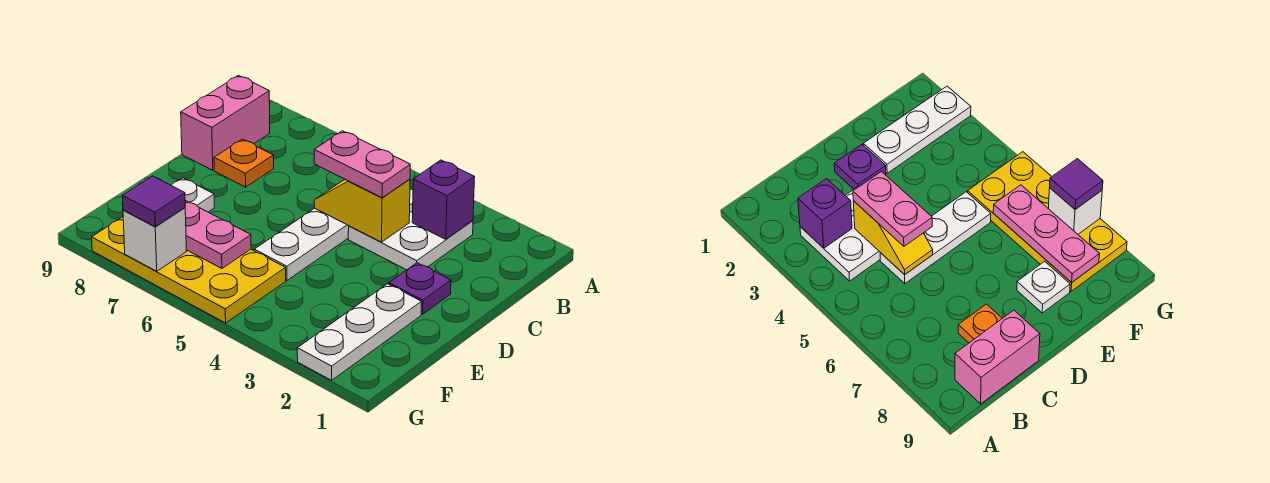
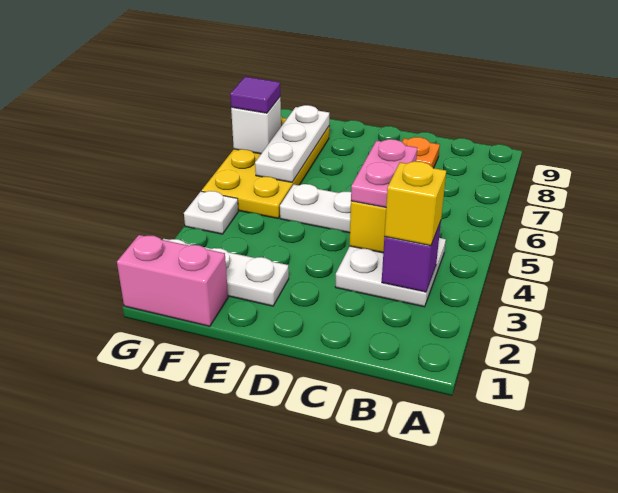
none -> yellow 1x1 brick [384,161,446,246]
pink 1x2 brick [181,75,270,170] -> pink 1x2 brick moved to [117,235,228,326]
purple 1x1 plate [389,263,451,314] -> none
white 1x1 plate [171,178,214,212] -> white 1x1 plate moved to [184,191,238,234]
pink 1x3 plate [122,200,251,268] -> white 1x3 plate [255,105,329,182]

